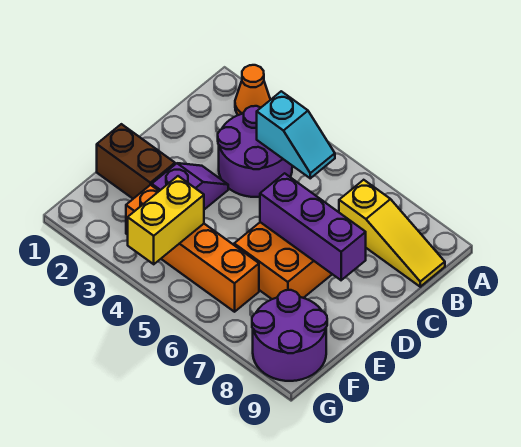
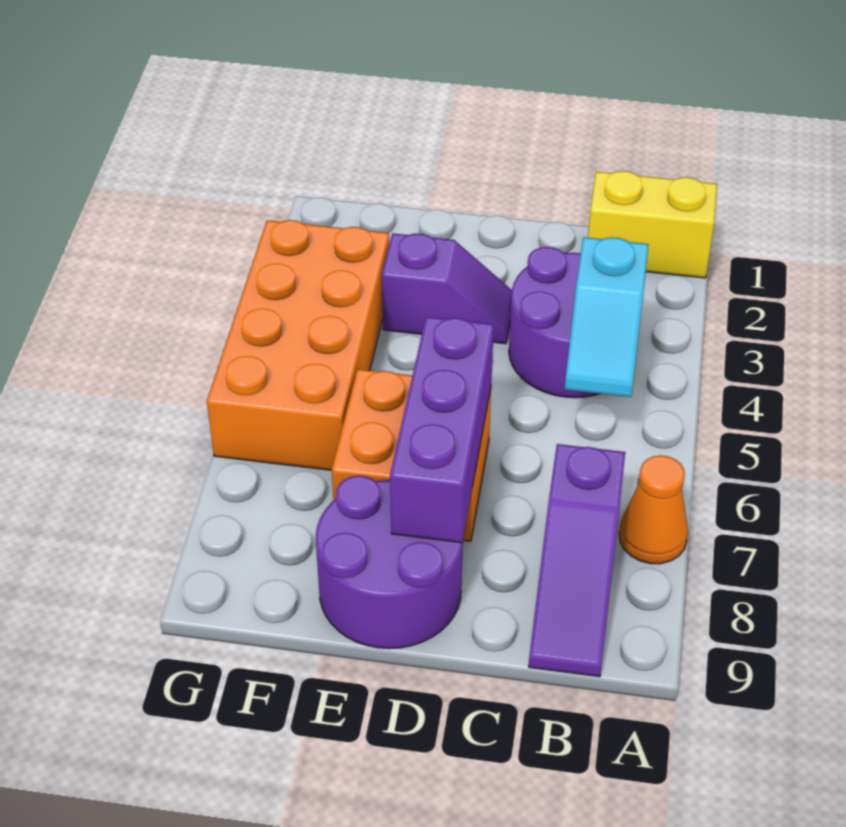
orange 1x1 cone [235,65,270,115] -> orange 1x1 cone moved to [619,455,688,564]
yellow 1x3 slope [339,180,445,287] -> purple 1x3 slope [529,444,625,677]
brown 1x2 brick [97,124,175,199] -> none
orange 1x4 brick [126,185,259,312] -> orange 2x4 brick [207,220,389,470]
yellow 1x2 brick [128,176,204,264] -> yellow 1x2 brick moved to [588,171,717,278]
purple 2x2 round brick [252,290,327,381] -> purple 2x2 round brick moved to [316,476,463,649]

